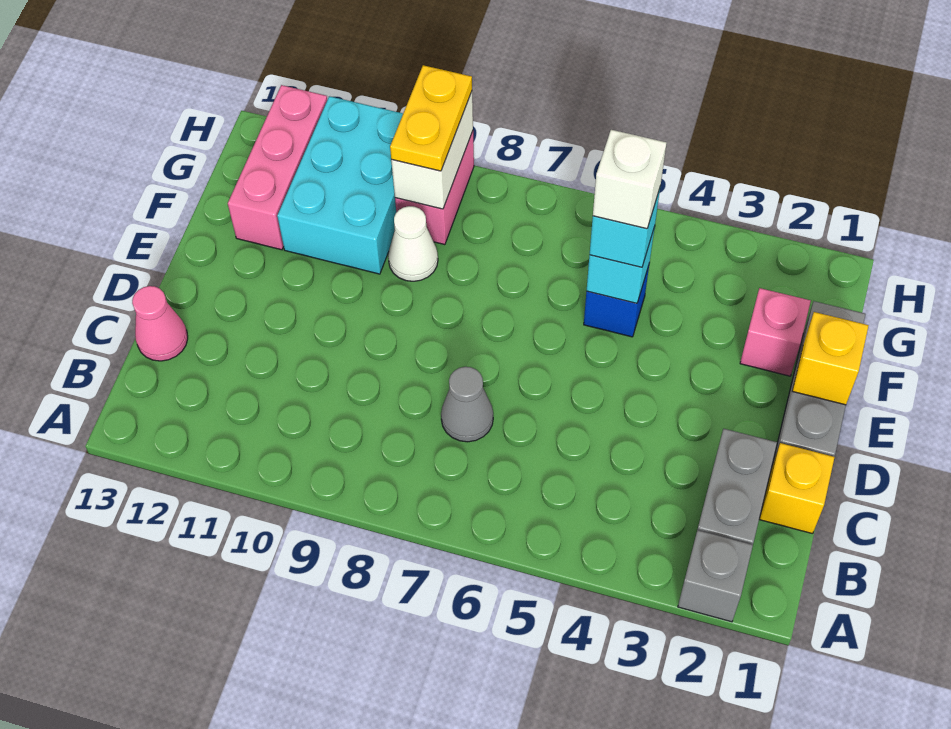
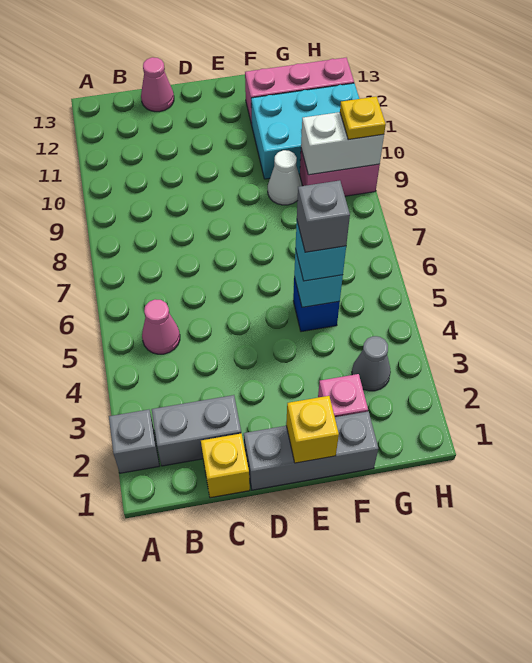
none -> pink 1x1 cone [142,299,180,354]
grey 1x1 cone [441,367,493,442] -> grey 1x1 cone moved to [352,336,391,391]
white 1x1 brick [593,130,666,229] -> grey 1x1 brick [297,180,350,252]
yellow 1x2 plate [390,65,472,171] -> yellow 1x1 plate [340,96,386,140]

